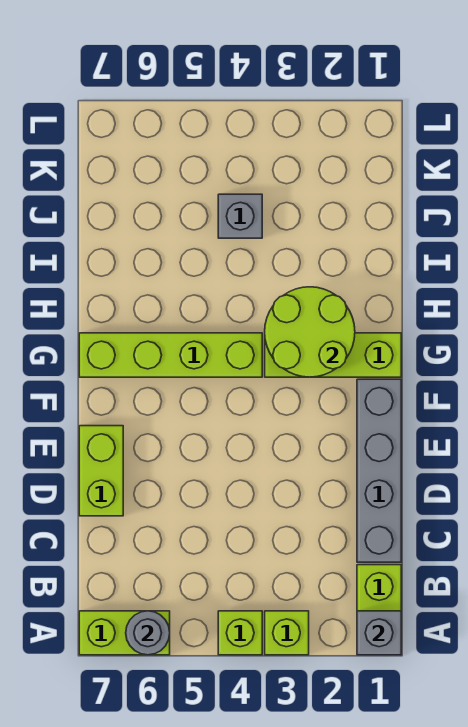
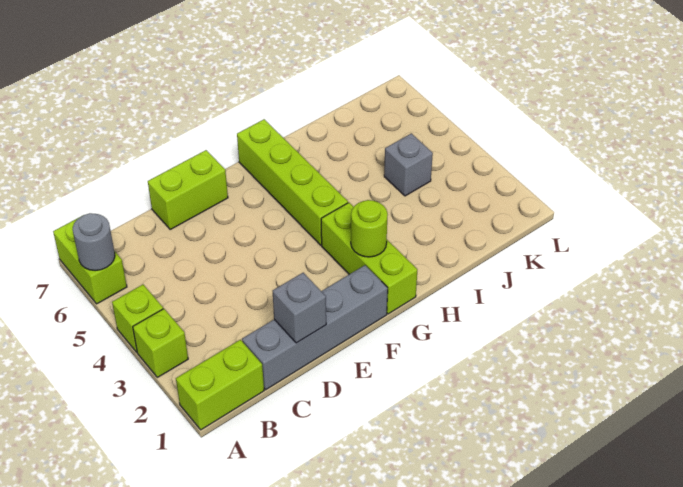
grey 1x1 brick [357,611,401,655] -> grey 1x1 brick moved to [273,273,326,343]
lime 2x2 round brick [265,287,355,377] -> lime 1x1 round brick [351,200,388,257]

